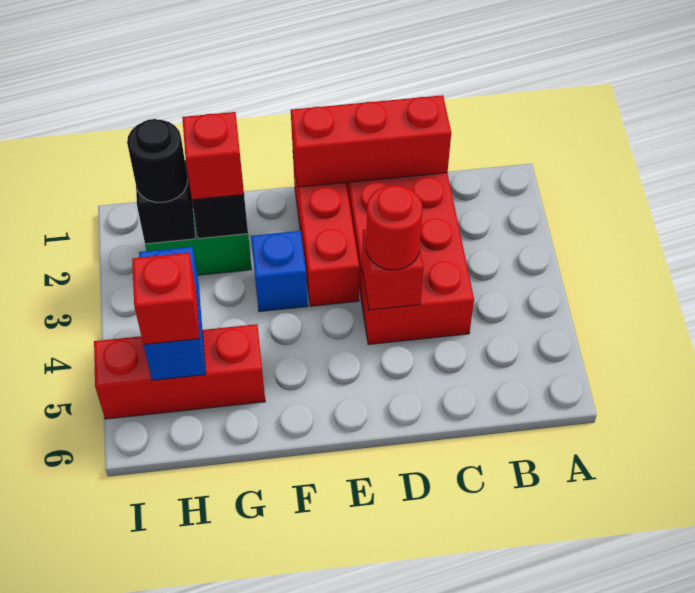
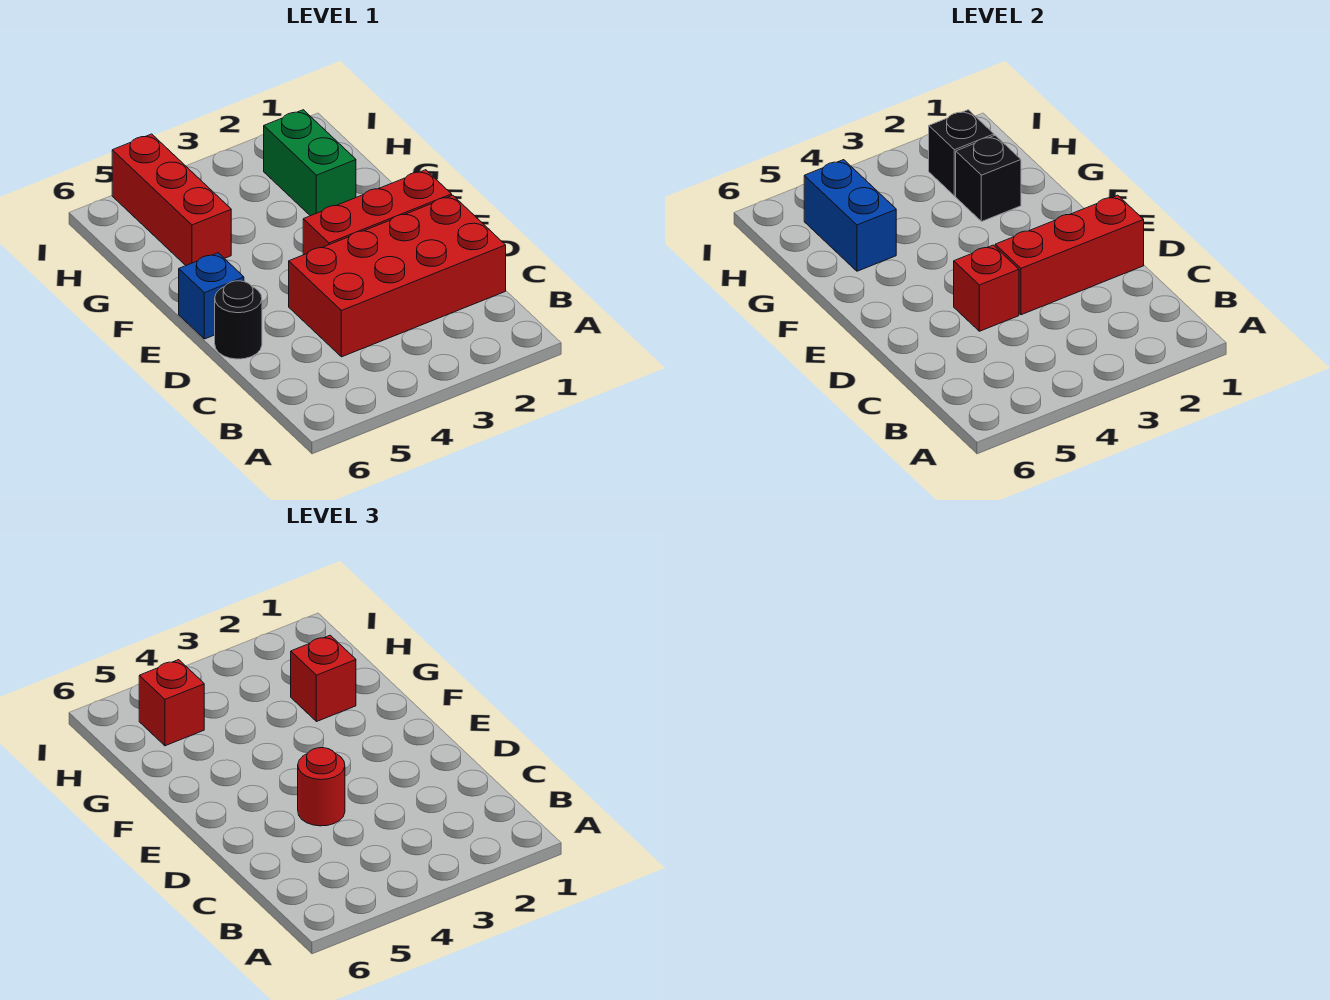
red 1x3 brick [291,95,451,187] -> red 1x3 brick turned to [995,195,1144,315]
blue 1x1 brick [251,231,308,312] -> blue 1x1 brick moved to [179,253,244,339]
black 1x1 round brick [127,119,188,202] -> black 1x1 round brick moved to [215,281,262,359]
blue 1x2 brick [139,247,206,380] -> blue 1x2 brick turned to [804,160,896,271]

